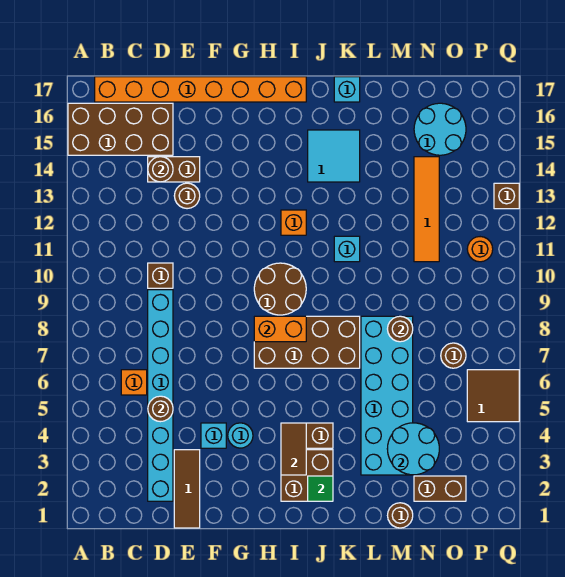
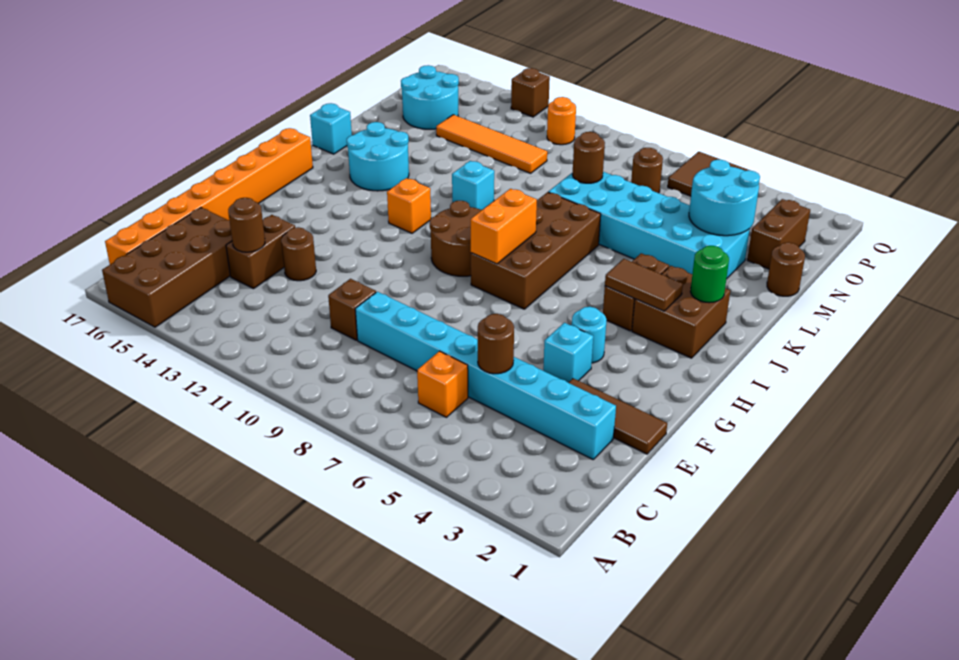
green 1x1 tile [308,476,333,501] -> green 1x1 round brick [690,246,729,303]
cyan 2x2 tile [308,130,360,182] -> cyan 2x2 round brick [347,122,409,191]

